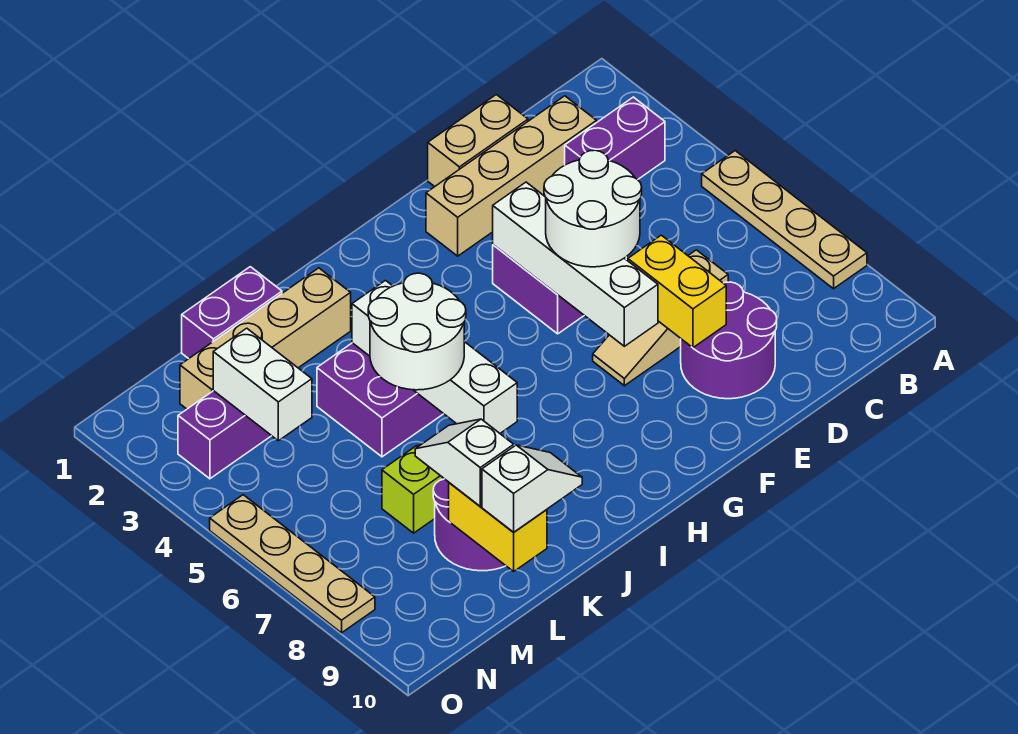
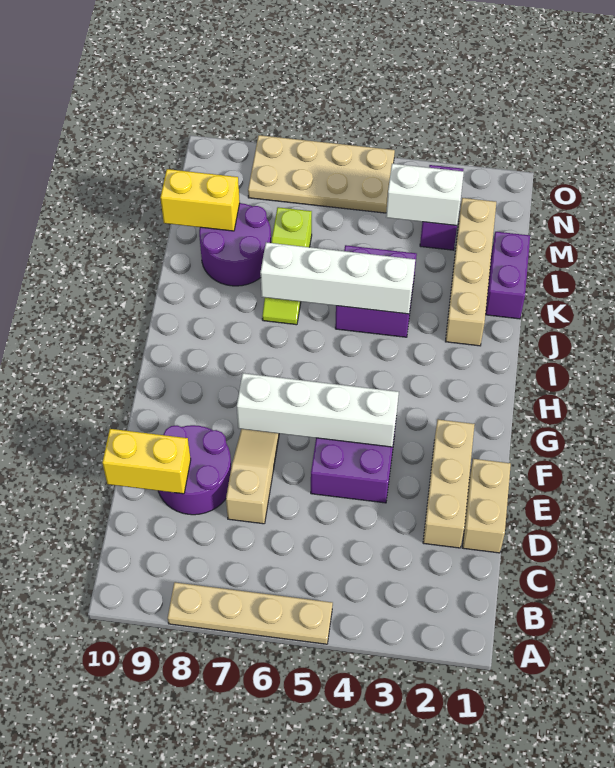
purple 1x2 brick [565,97,665,180] -> none
tan 1x4 brick [426,96,597,256] -> tan 1x3 brick [423,420,475,548]
white 2x2 round brick [544,150,642,267] -> none
yellow 1x2 brick [628,235,726,348] -> yellow 1x2 brick moved to [102,429,191,494]
white 2x2 round brick [368,273,466,390] -> none
white 1x2 slope [482,445,582,532] -> none
white 1x2 slope [415,419,514,506] -> none
tan 1x4 plate [210,495,375,633] -> tan 2x4 plate [248,135,395,213]

